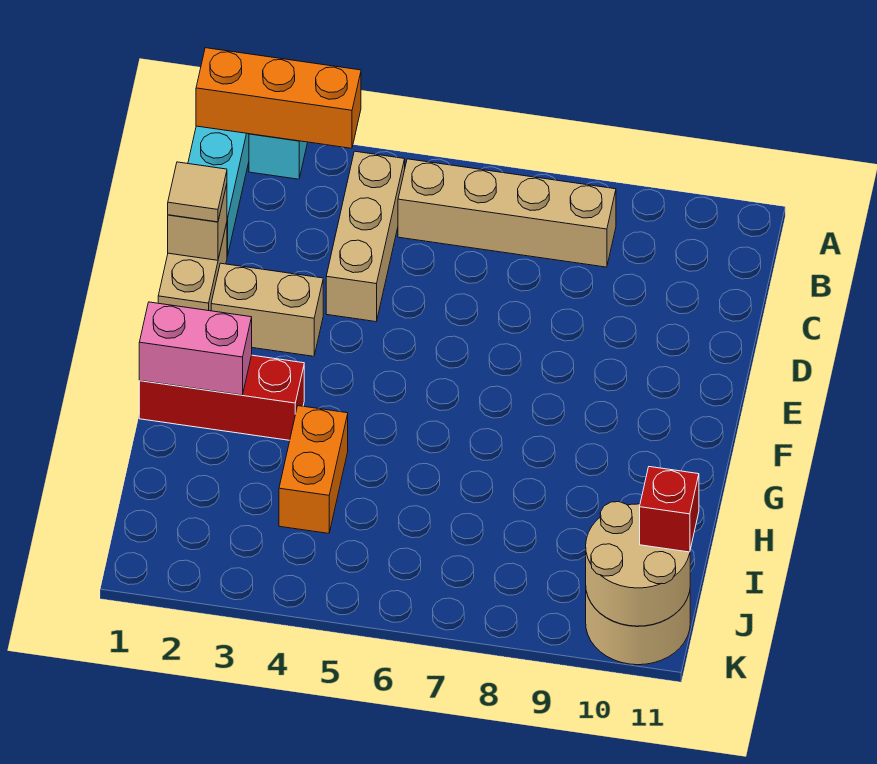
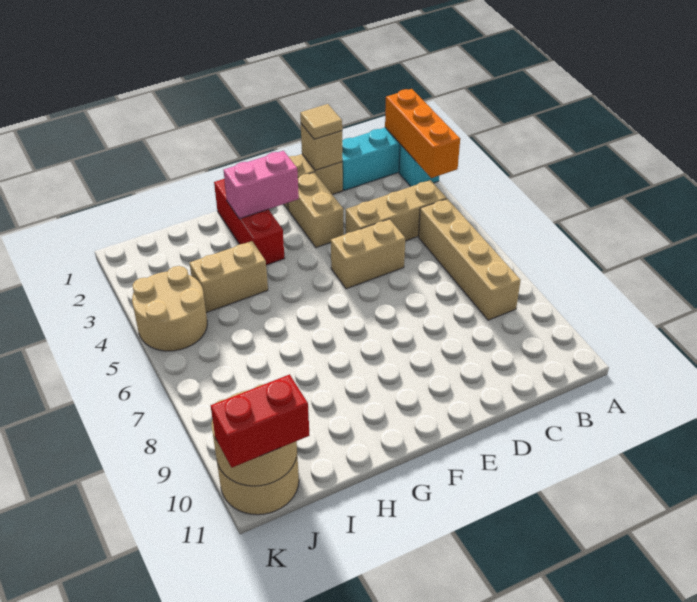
none -> tan 1x2 brick [331,219,405,289]
pink 1x2 brick [139,302,252,395] -> pink 1x2 brick turned to [224,151,299,219]
orange 1x2 brick [279,406,348,533] -> tan 1x2 brick [190,241,268,313]
none -> tan 2x2 round brick [132,266,207,351]
red 1x1 brick [640,467,699,552] -> red 1x2 brick [211,374,309,468]

